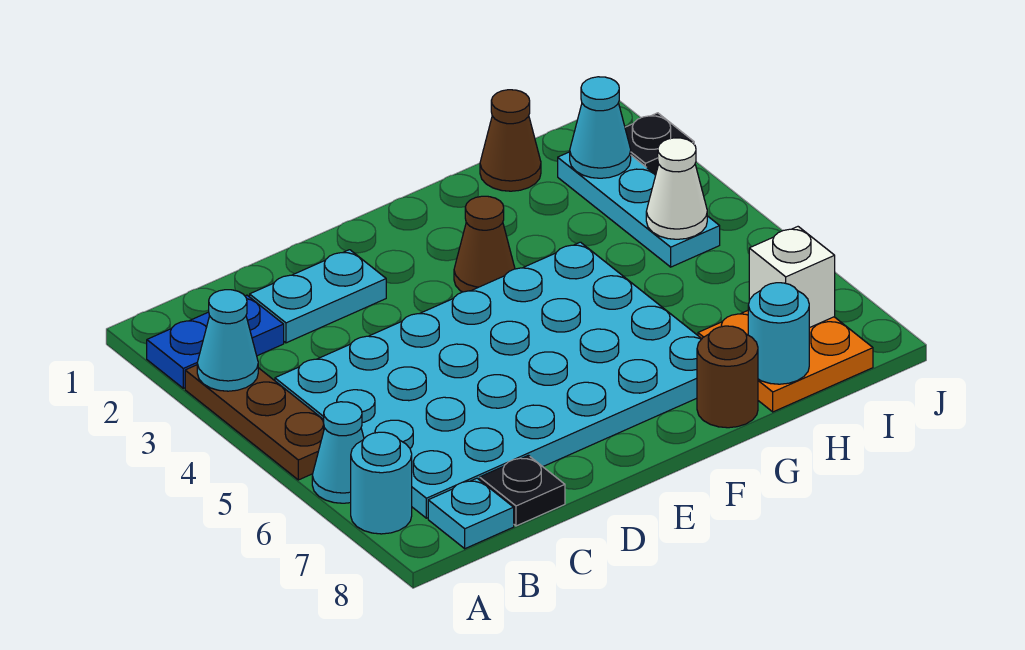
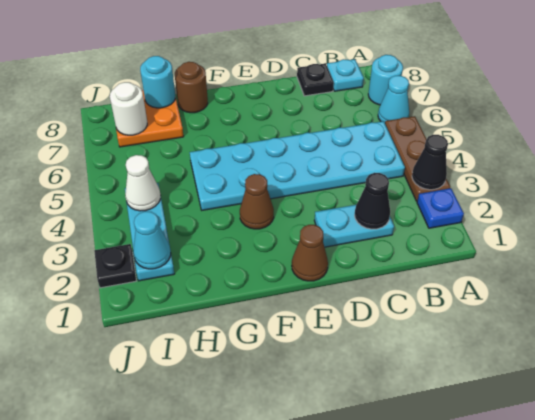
blue 1x2 plate [147,295,284,388] -> blue 1x1 plate [417,188,464,228]
cyan 1x1 cone [197,290,258,391] -> black 1x1 cone [412,135,448,190]
cyan 4x6 plate [275,242,702,518] -> cyan 2x6 plate [190,121,405,210]
none -> black 1x1 cone [355,173,390,229]
brown 1x1 cone [480,90,541,191] -> brown 1x1 cone moved to [292,225,328,281]
white 1x1 brick [749,227,835,328] -> white 1x1 round brick [110,82,147,135]

